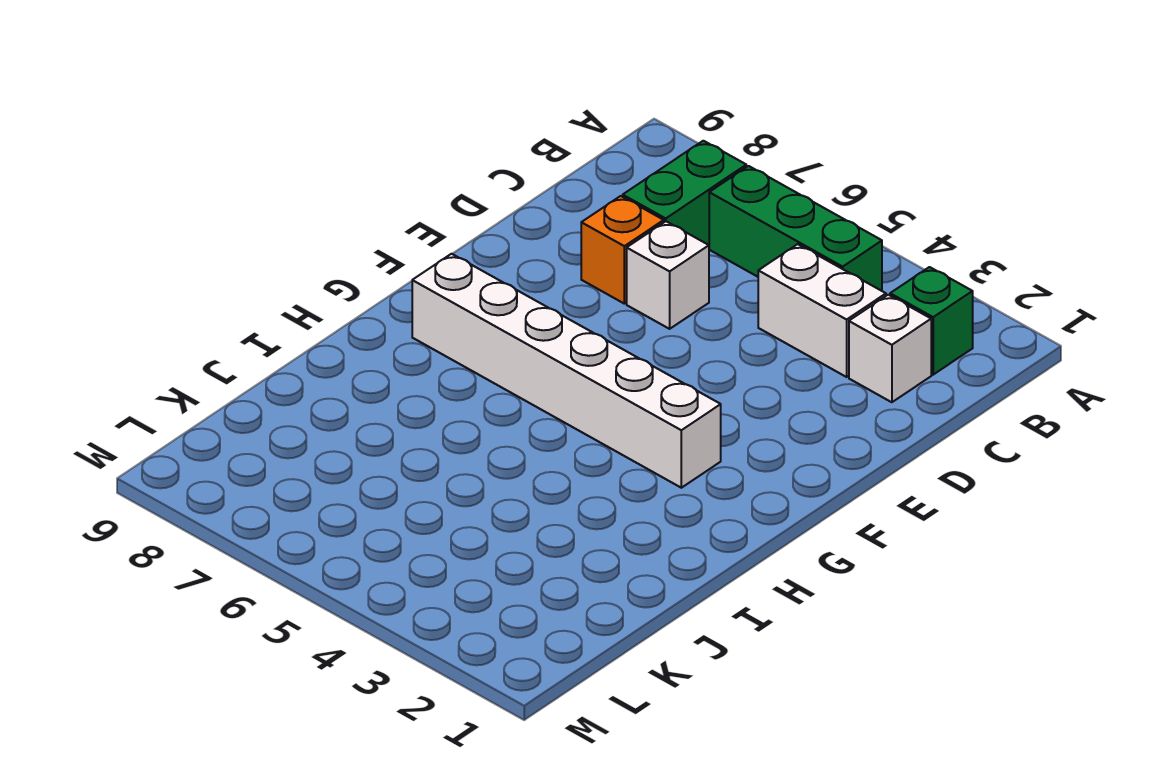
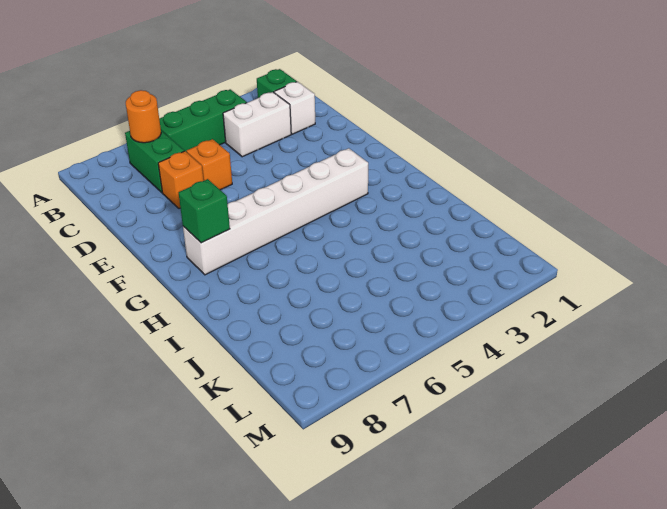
none -> orange 1x1 round brick [126,90,161,143]
white 1x1 brick [627,221,709,329] -> orange 1x1 brick [187,139,232,190]
none -> green 1x1 brick [179,179,230,243]

